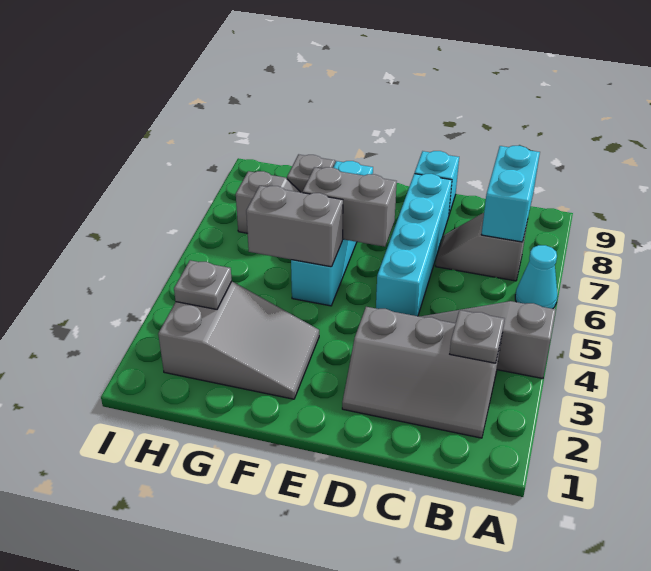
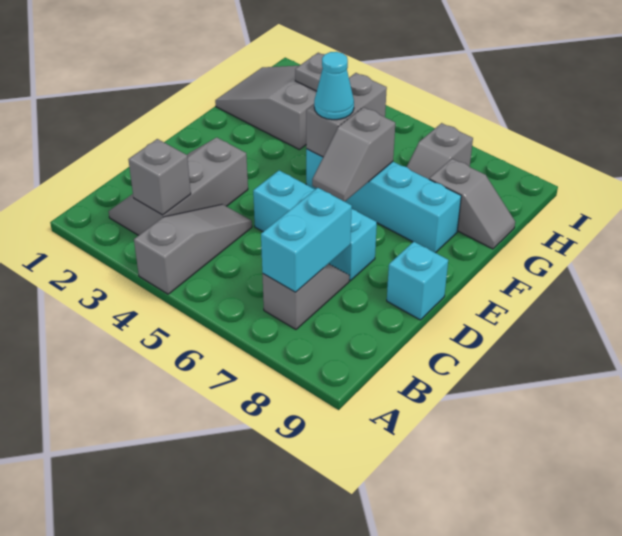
cyan 1x1 cone [515,245,558,309] -> cyan 1x1 cone moved to [314,52,354,120]
grey 1x1 plate [450,310,504,363] -> grey 1x1 brick [128,139,191,215]
cyan 1x2 brick [481,146,540,242] -> cyan 1x2 brick turned to [261,188,352,292]
cyan 1x4 brick [376,174,452,316] -> cyan 1x3 brick [253,170,377,281]
grey 1x2 brick [303,167,397,247] -> grey 1x2 slope [312,107,395,202]
grey 2x3 slope [158,282,319,399] -> grey 2x3 slope turned to [215,66,317,150]

